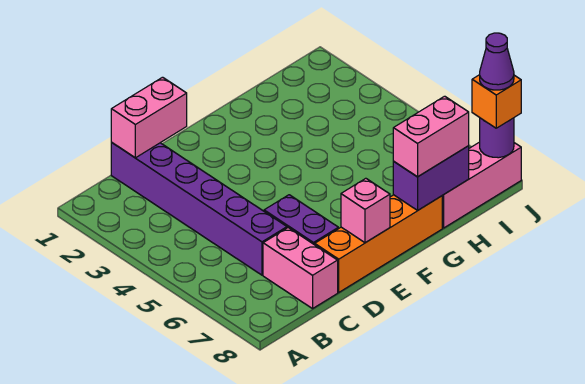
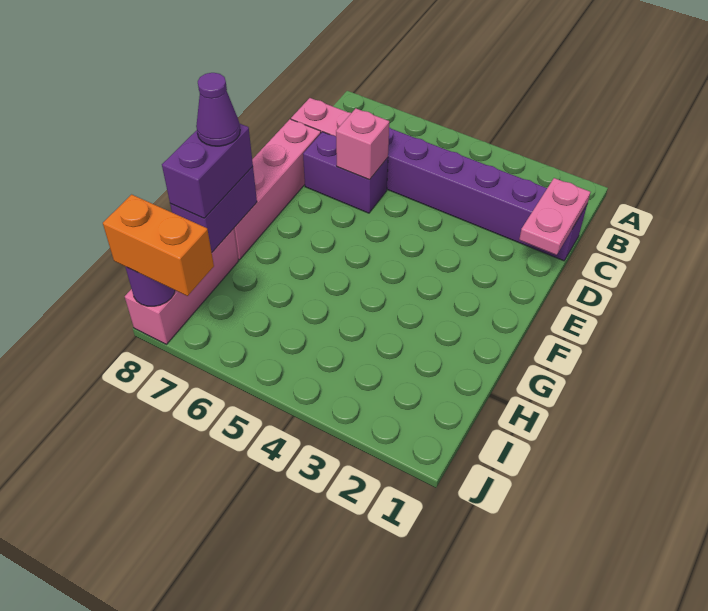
pink 1x2 brick [111,77,187,158] -> pink 1x2 plate [519,178,590,255]
orange 1x4 brick [315,195,442,292] -> pink 1x4 brick [234,119,321,260]
pink 1x1 brick [341,178,390,243] -> pink 1x1 brick moved to [336,108,389,180]
pink 1x2 brick [393,96,469,177] -> purple 1x2 brick [162,124,253,218]
orange 1x1 brick [472,75,521,128] -> orange 1x2 brick [103,195,214,296]
purple 1x1 cone [480,33,514,90] -> purple 1x1 cone moved to [196,73,240,146]

